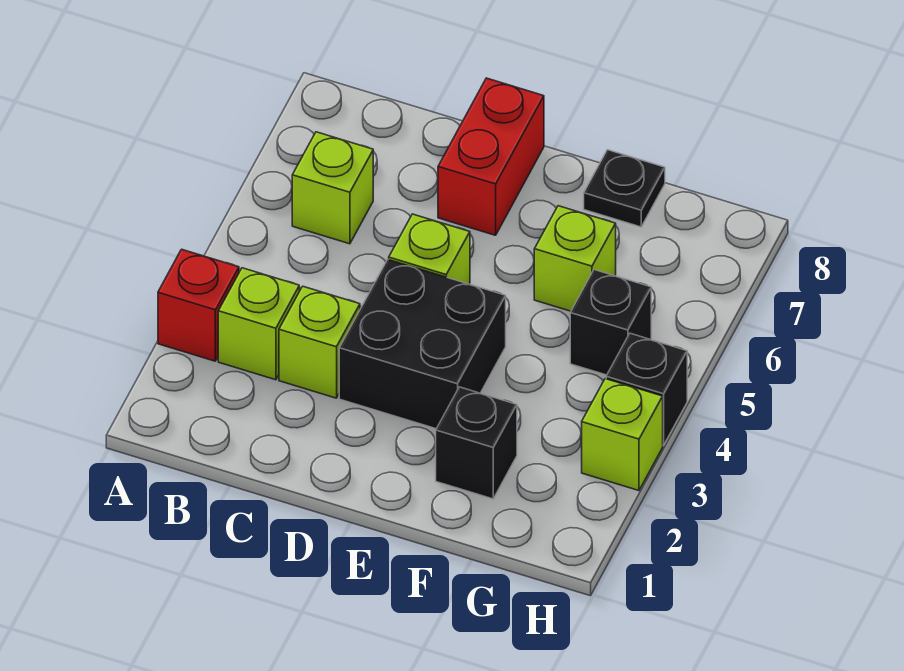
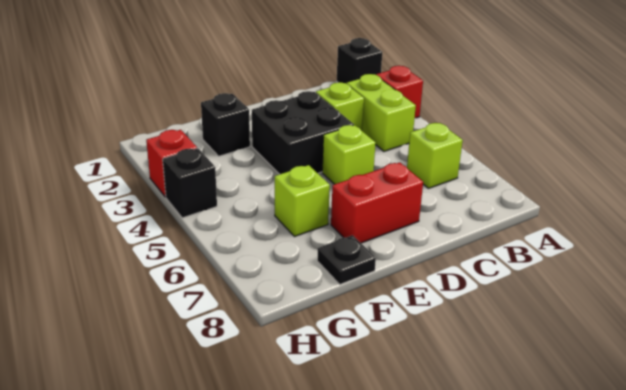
lime 1x1 brick [218,268,299,380] -> lime 1x2 brick [346,74,416,151]
red 1x2 brick [438,78,544,235] -> red 1x2 brick turned to [331,162,423,243]
black 1x1 brick [570,270,651,375] -> black 1x1 brick moved to [337,38,382,83]
lime 1x1 brick [582,379,663,491] -> red 1x1 brick [146,130,197,197]

